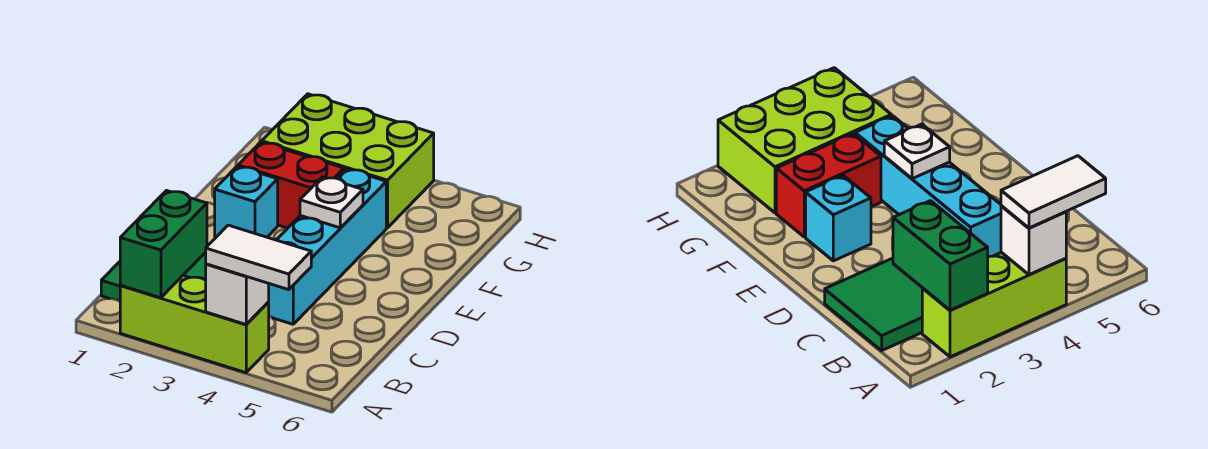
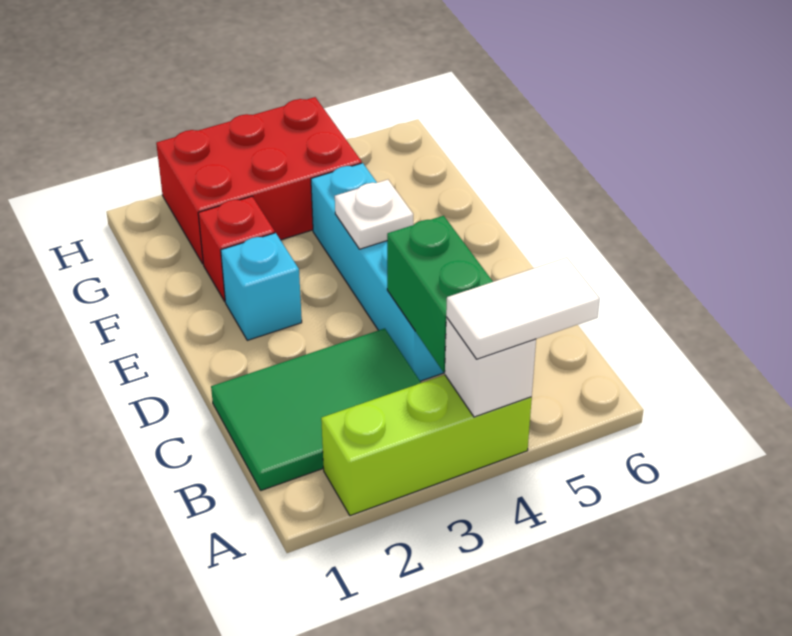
green 1x2 brick [120,191,207,298] -> green 1x2 brick moved to [387,216,493,372]
red 1x2 brick [238,142,344,228] -> red 1x1 brick [198,196,275,301]
lime 2x3 brick [262,94,434,228] -> red 2x3 brick [156,97,362,264]

